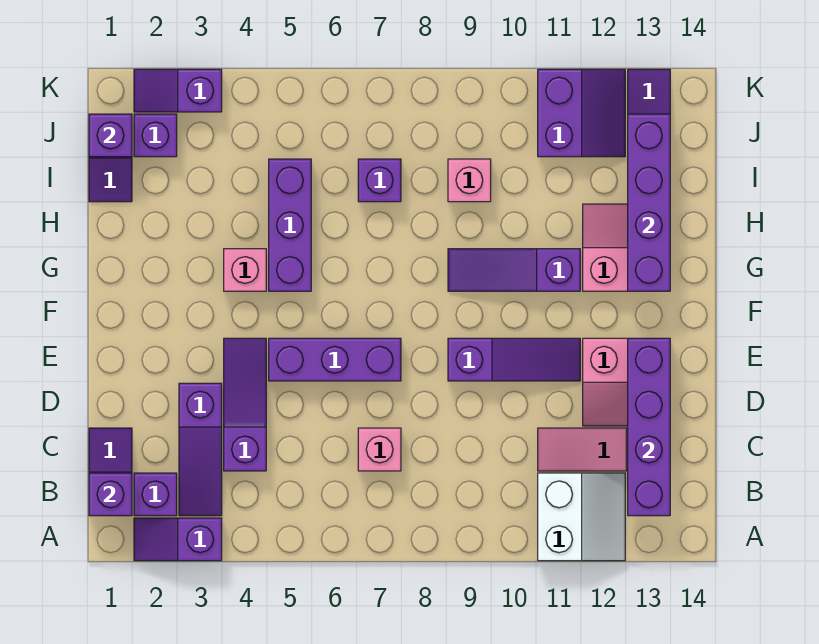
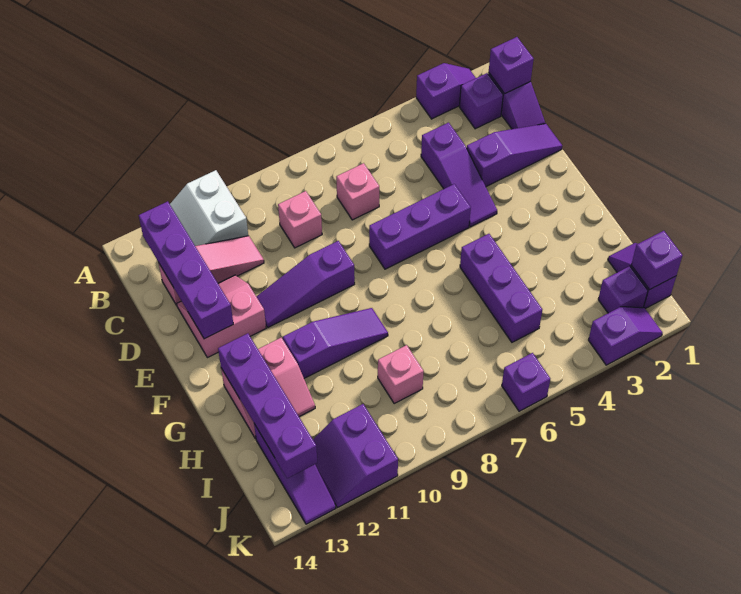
purple 1x3 slope [179,383,222,516] -> purple 1x3 slope turned to [467,124,562,187]
pink 1x1 brick [224,249,266,291] -> pink 1x1 brick moved to [278,191,322,248]
purple 1x1 brick [358,159,401,202] -> purple 1x1 brick moved to [502,353,550,411]

